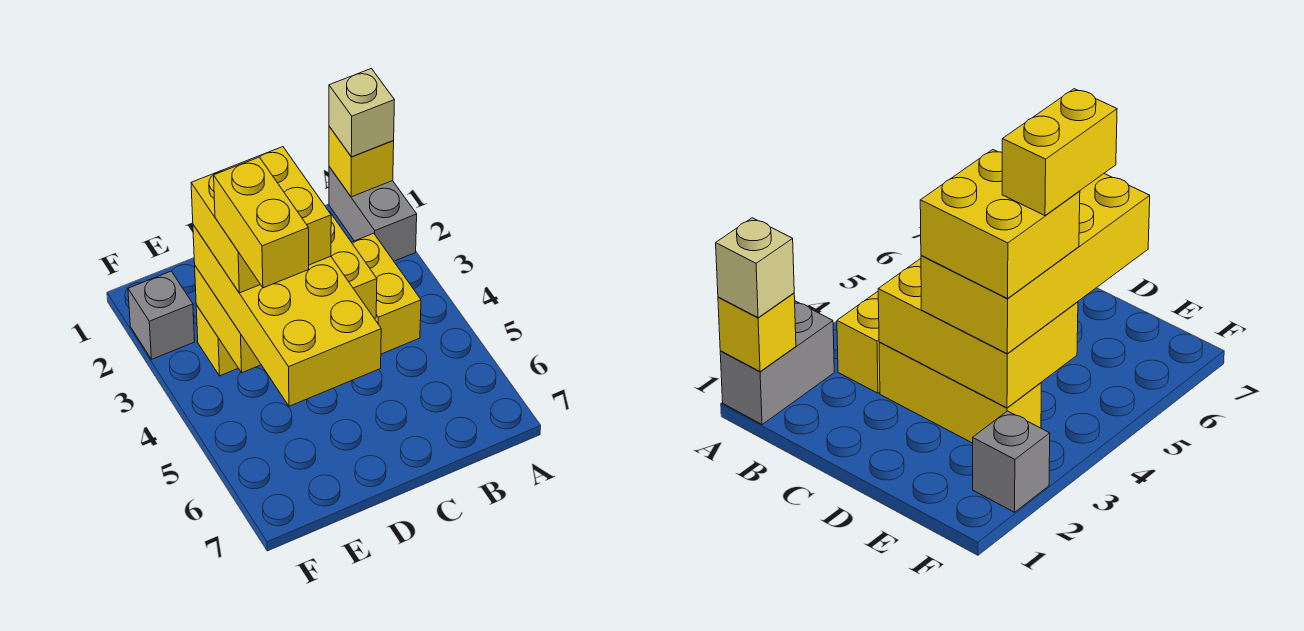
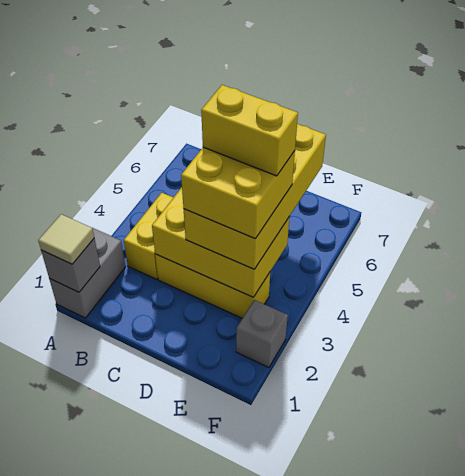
yellow 1x1 brick [329,126,394,197] -> grey 1x1 brick [41,238,100,292]
tan 1x1 brick [329,69,394,157] -> tan 1x1 tile [38,214,94,264]
yellow 1x2 brick [214,157,309,288] -> yellow 1x2 brick turned to [201,85,298,176]

